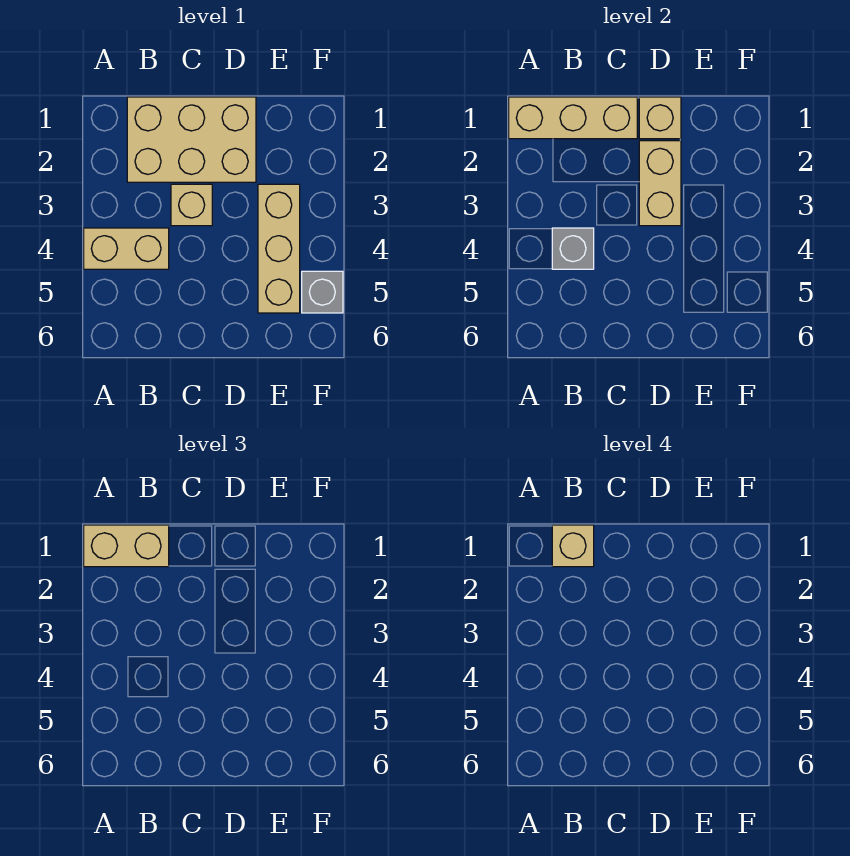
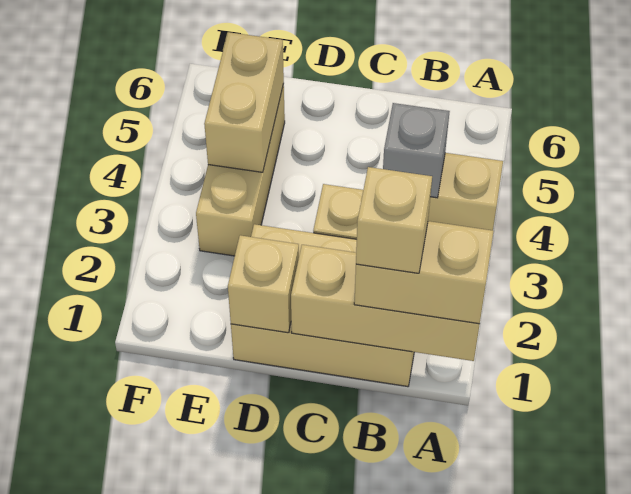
tan 1x2 brick [639,141,681,226] -> tan 1x2 brick moved to [204,32,284,172]
grey 1x1 brick [302,271,343,313] -> none

